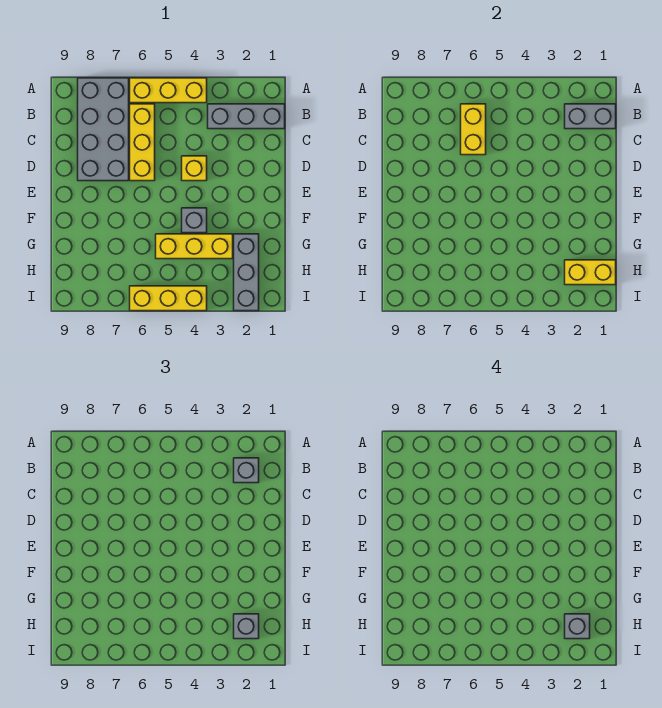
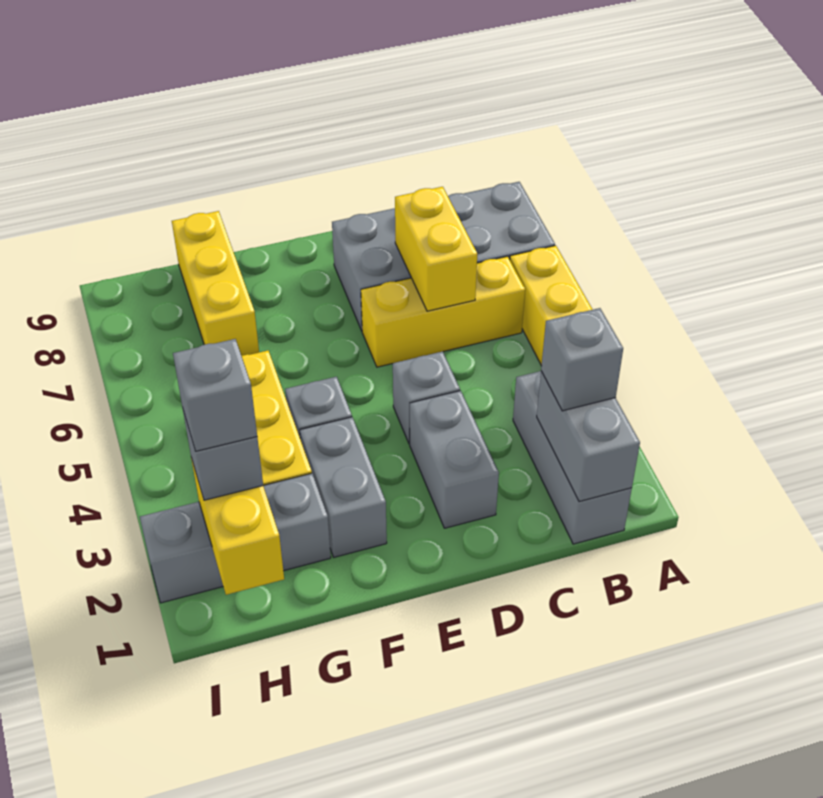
yellow 1x2 brick [461,104,486,155] -> yellow 1x2 brick turned to [395,187,477,311]
none -> grey 1x2 brick [410,391,499,528]
yellow 1x1 brick [182,156,207,181] -> grey 1x1 brick [393,352,460,444]
none -> grey 1x2 brick [300,417,387,557]
yellow 1x3 brick [130,286,207,311] -> yellow 1x3 brick moved to [172,211,259,356]

